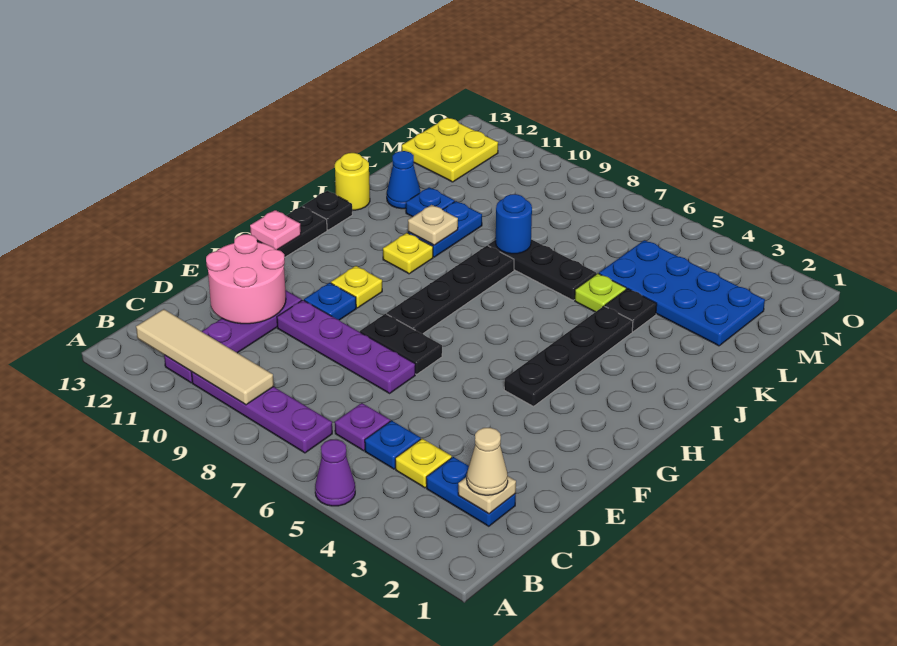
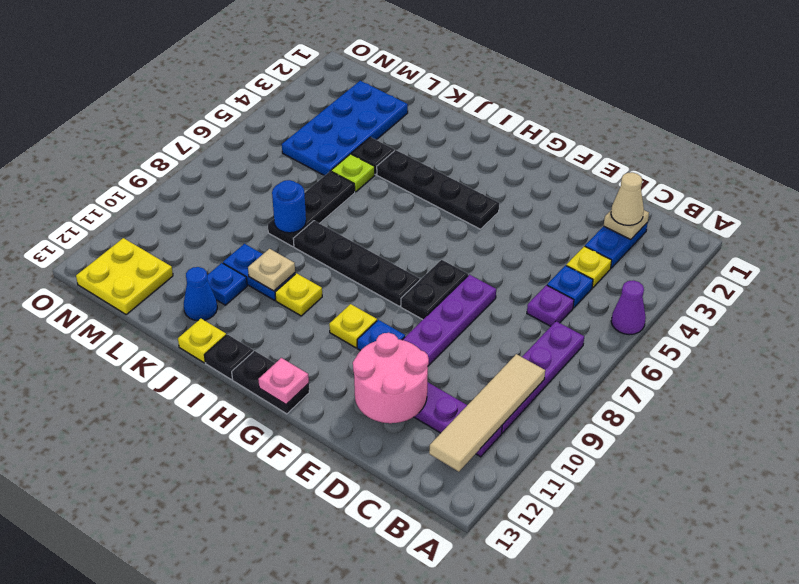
yellow 1x1 round brick [335,153,370,210] -> yellow 1x1 plate [178,319,226,363]

